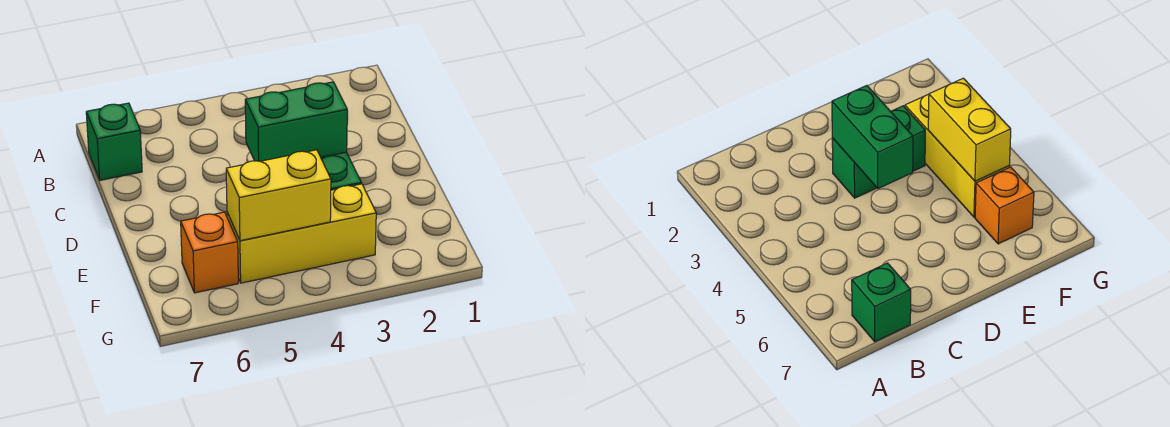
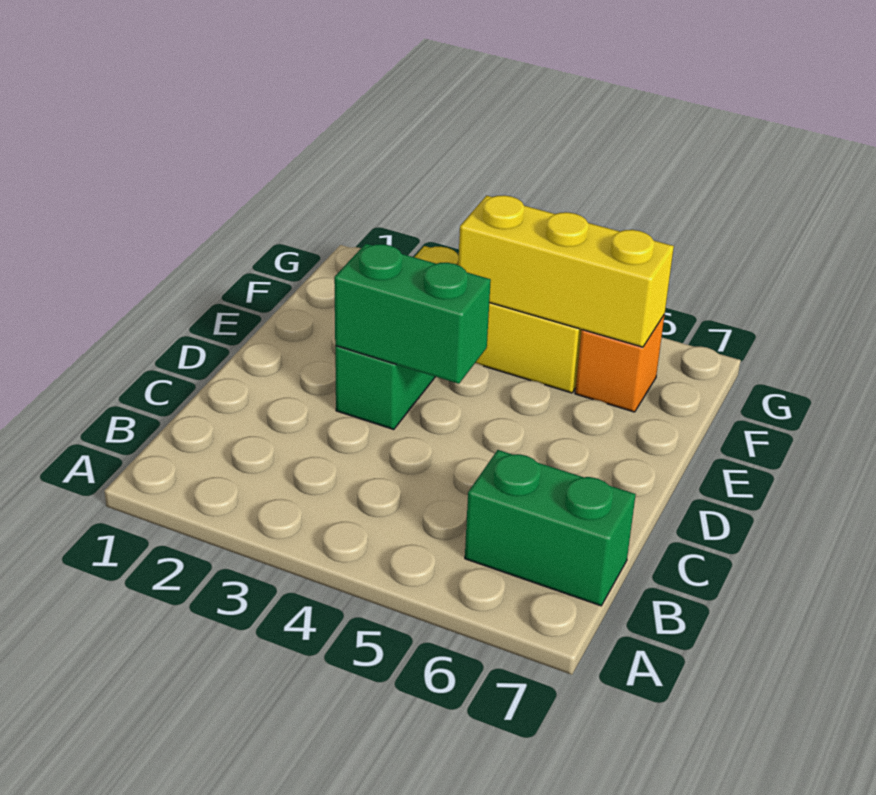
green 1x1 brick [86,103,142,180] -> green 1x2 brick [465,450,636,606]
yellow 1x2 brick [226,150,331,241] -> yellow 1x3 brick [458,195,674,347]

